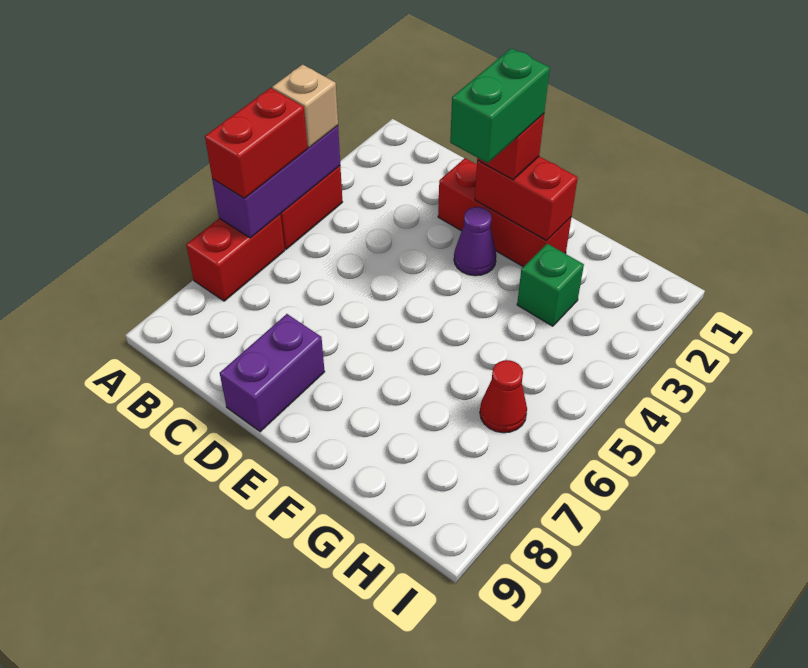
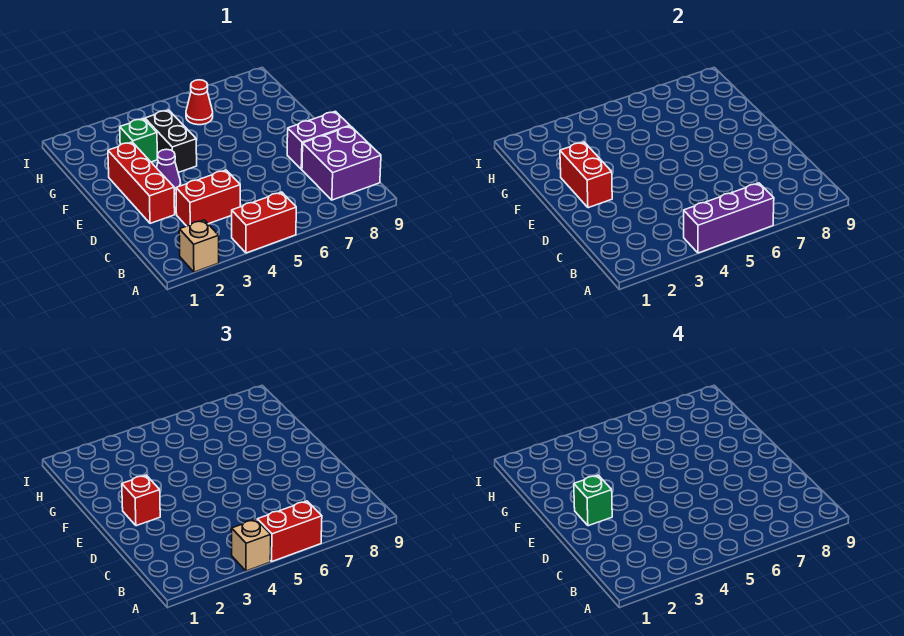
none -> tan 1x1 brick [179,220,219,272]
red 1x2 brick [186,214,285,301] -> red 1x2 brick moved to [176,170,240,226]
none -> purple 2x2 brick [302,126,381,200]
green 1x2 brick [450,48,550,163] -> green 1x1 brick [574,475,612,526]
none -> black 1x2 brick [145,110,197,173]

